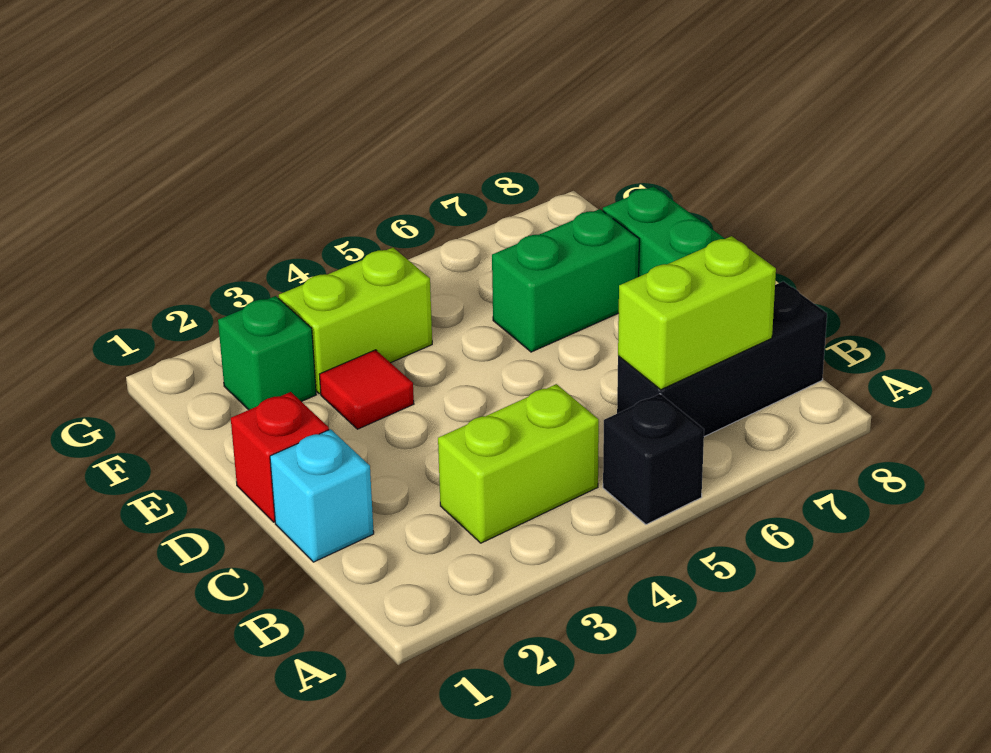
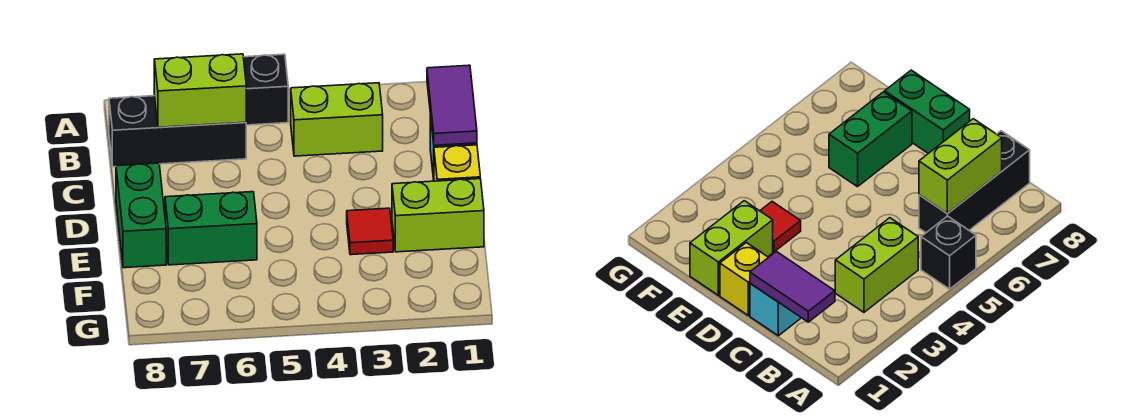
none -> purple 1x2 tile [427,65,477,145]
red 1x1 brick [231,392,329,522] -> yellow 1x1 brick [434,145,480,181]
green 1x1 brick [218,296,316,410] -> none
lime 1x2 brick [279,248,432,394] -> lime 1x2 brick moved to [392,179,484,252]

